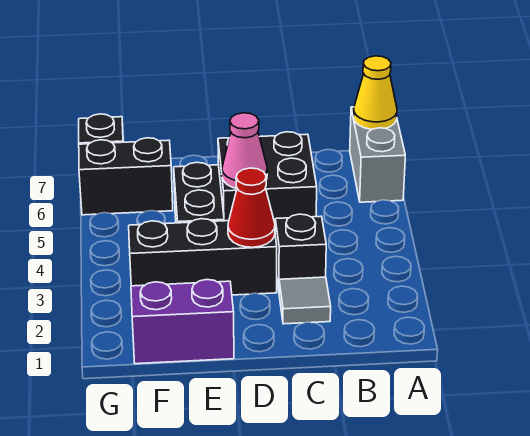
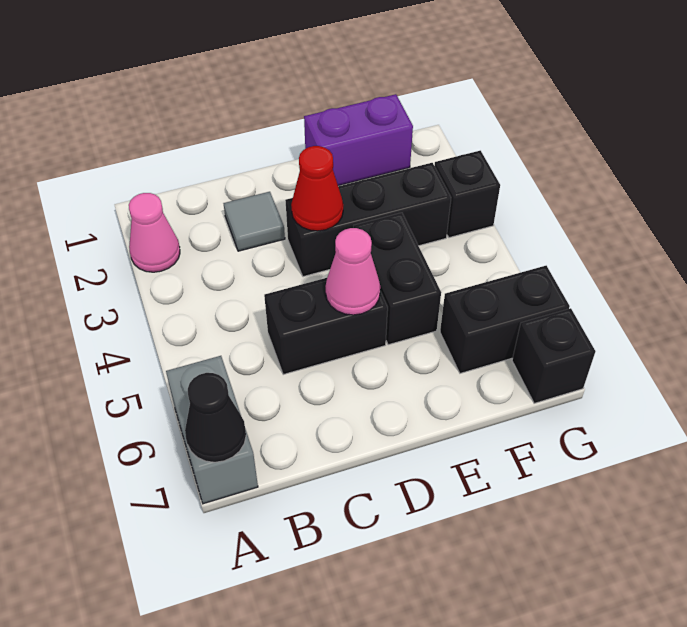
none -> pink 1x1 cone [129,193,180,272]
yellow 1x1 cone [354,56,397,129] -> black 1x1 cone [185,373,246,462]
black 1x1 brick [275,214,326,289] -> black 1x1 brick moved to [435,151,500,238]
black 2x2 brick [218,132,317,222] -> black 1x2 brick [264,278,388,375]

